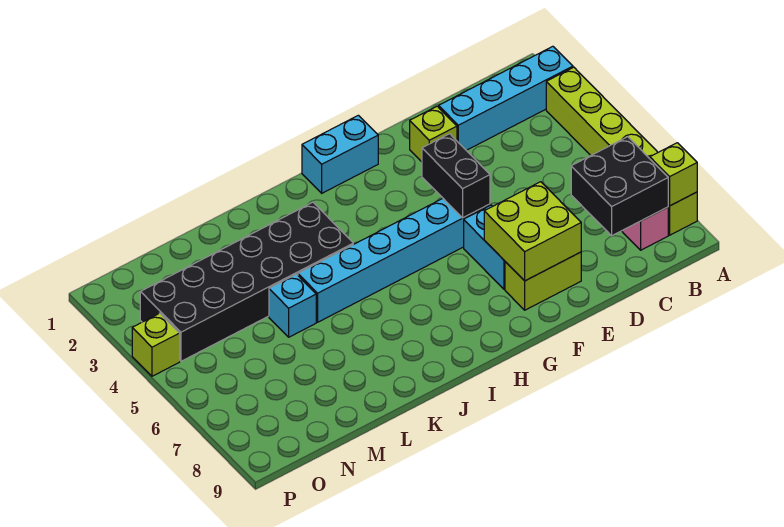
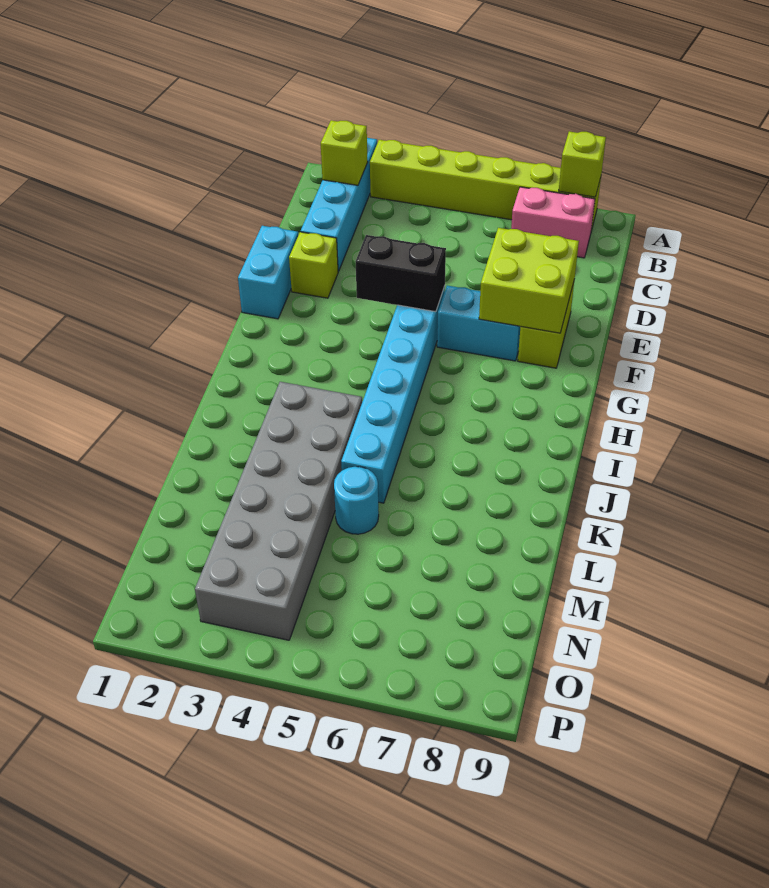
black 2x2 brick [571,137,668,236] -> none
cyan 1x2 brick [302,115,378,193] -> cyan 1x2 brick moved to [238,226,298,319]
black 2x6 brick [140,202,353,361] -> grey 2x6 brick [195,382,362,640]
cyan 1x1 brick [269,274,316,337] -> cyan 1x1 round brick [334,467,379,534]
lime 1x1 brick [132,313,180,376] -> lime 1x1 brick moved to [321,120,368,185]

